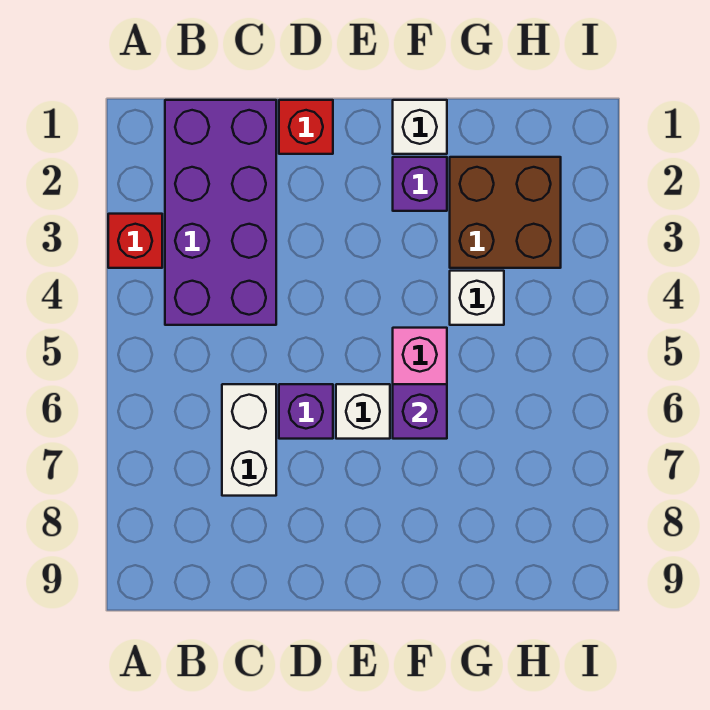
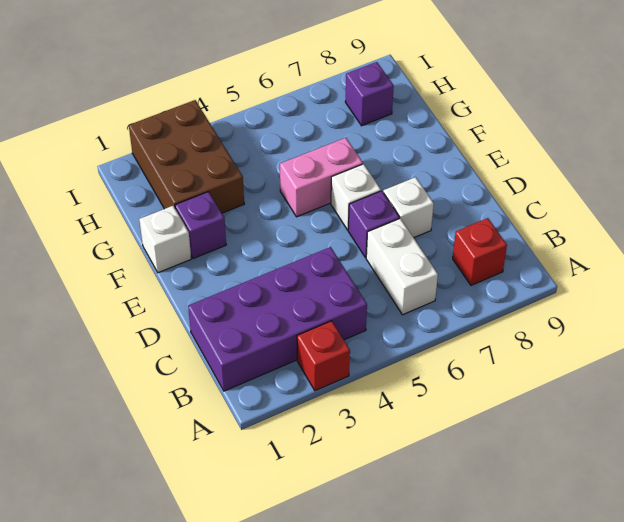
white 1x2 brick [222,384,276,496] -> white 1x2 brick turned to [366,219,438,315]
red 1x1 brick [279,100,333,154] -> red 1x1 brick moved to [453,218,507,285]
purple 1x1 brick [393,384,447,439] -> purple 1x1 brick moved to [345,62,394,126]
brown 2x2 brick [450,157,561,268] -> brown 2x3 brick [129,100,244,213]
white 1x1 brick [450,271,504,325] -> white 1x1 brick moved to [383,177,434,238]

